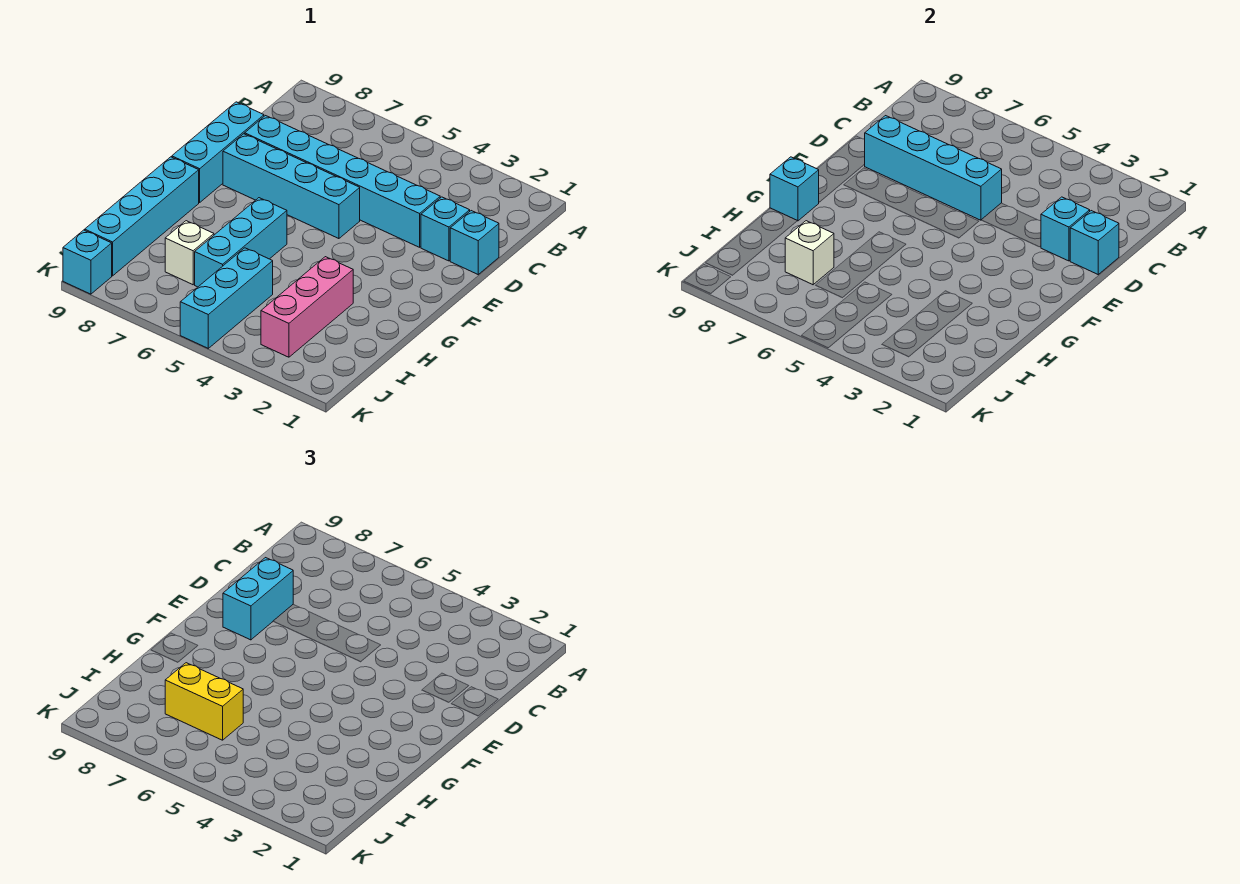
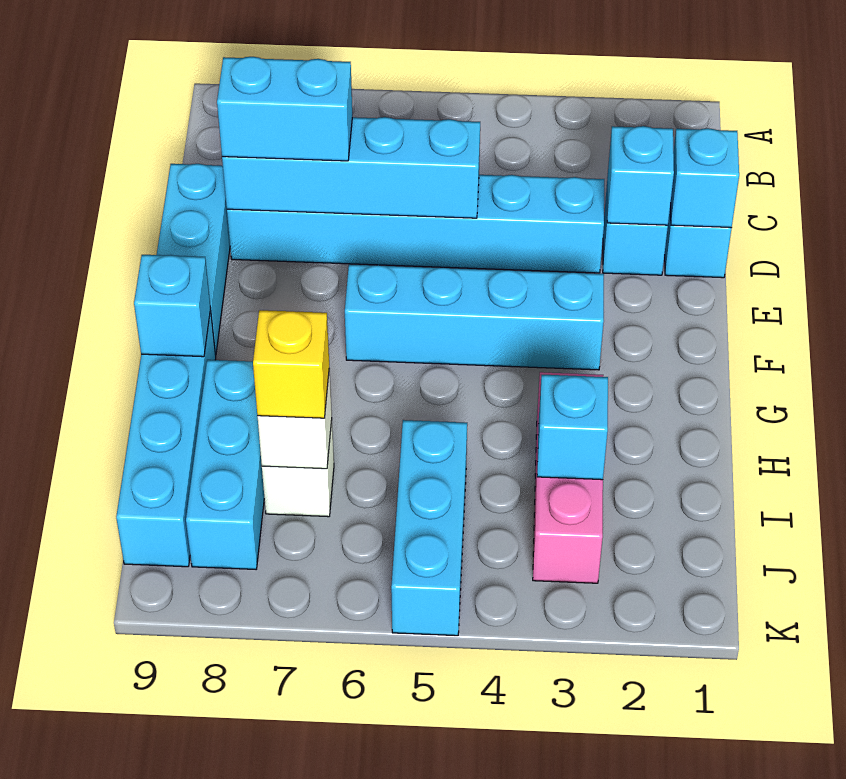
cyan 1x2 brick [223,558,293,640] -> cyan 1x2 brick turned to [217,57,352,161]
cyan 1x4 brick [223,134,360,239] -> cyan 1x4 brick moved to [345,264,604,370]
cyan 1x3 brick [195,198,287,287] -> cyan 1x3 brick moved to [186,360,264,569]
yellow 1x2 brick [165,663,243,740] -> yellow 1x1 brick [253,310,329,418]
cyan 1x1 brick [63,230,112,294] -> cyan 1x1 brick moved to [537,375,608,480]

